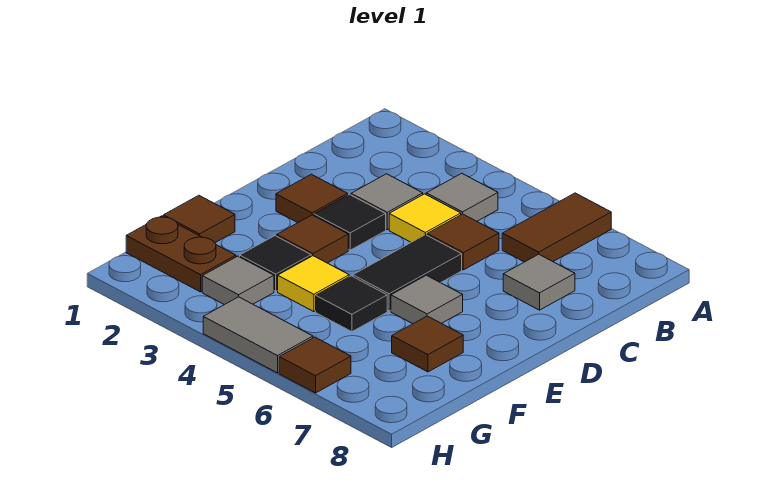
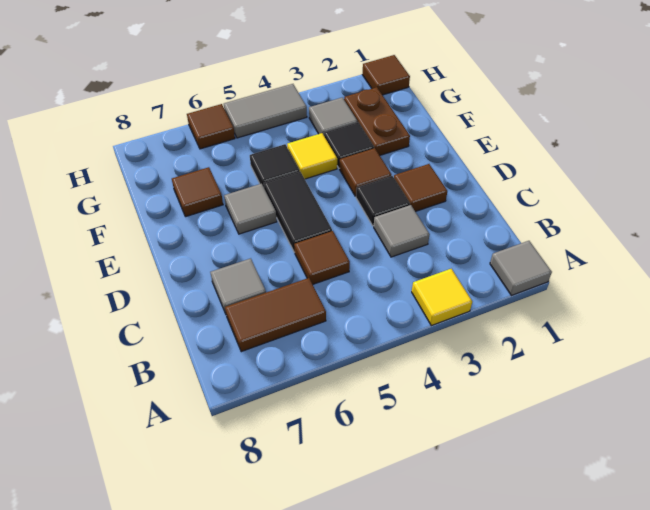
brown 1x2 tile [502,193,611,262] -> brown 1x2 tile turned to [225,278,326,352]
grey 1x1 tile [426,173,498,221] -> grey 1x1 tile moved to [490,241,552,295]
yellow 1x1 tile [389,194,461,242] -> yellow 1x1 tile moved to [412,269,472,326]
brown 1x1 tile [163,195,235,243] -> brown 1x1 tile moved to [362,55,410,95]
brown 1x2 plate [126,216,236,292] -> brown 1x2 plate turned to [344,87,410,155]

